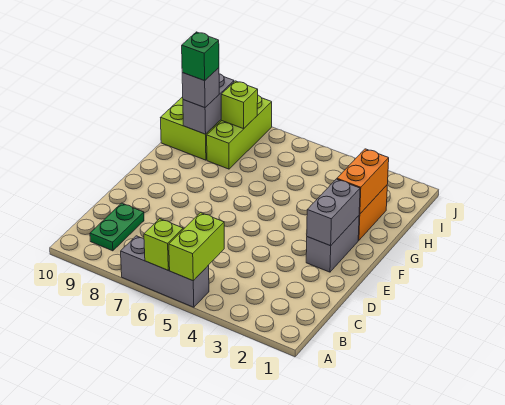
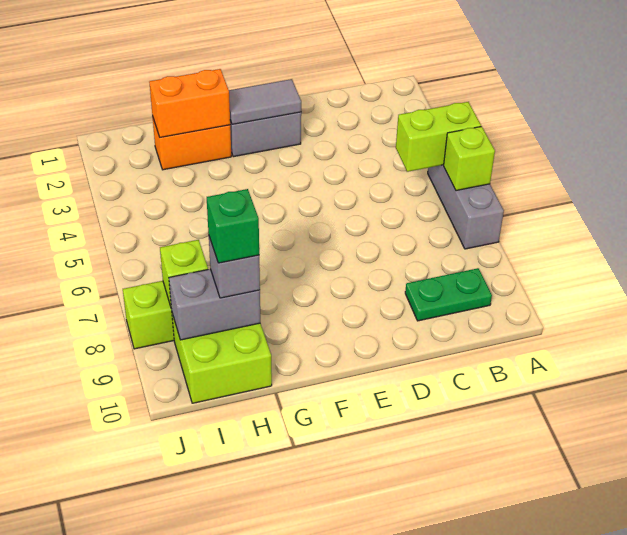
grey 1x2 brick [307,179,360,246] -> grey 1x2 tile [229,79,301,124]

